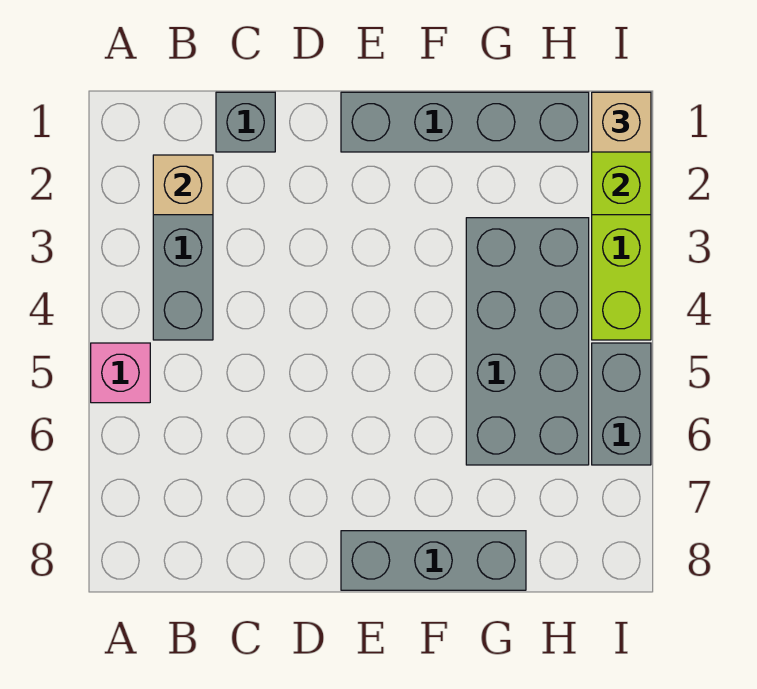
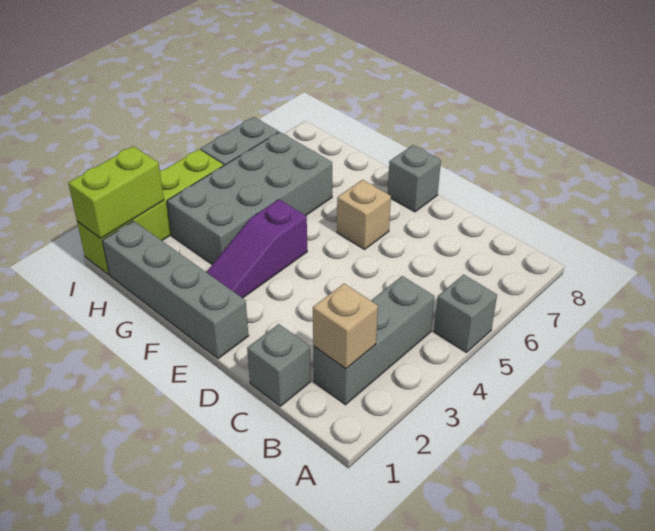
pink 1x1 brick [91,343,150,403] -> grey 1x1 brick [434,275,497,352]
grey 1x3 brick [341,531,526,590] -> grey 1x1 brick [388,145,441,212]
none -> purple 1x3 slope [206,199,307,298]
tan 1x1 brick [592,92,651,152] -> tan 1x1 brick moved to [337,180,391,249]

